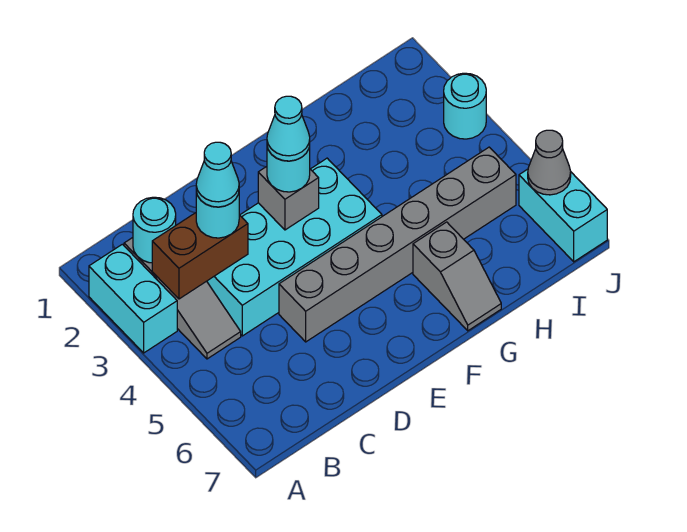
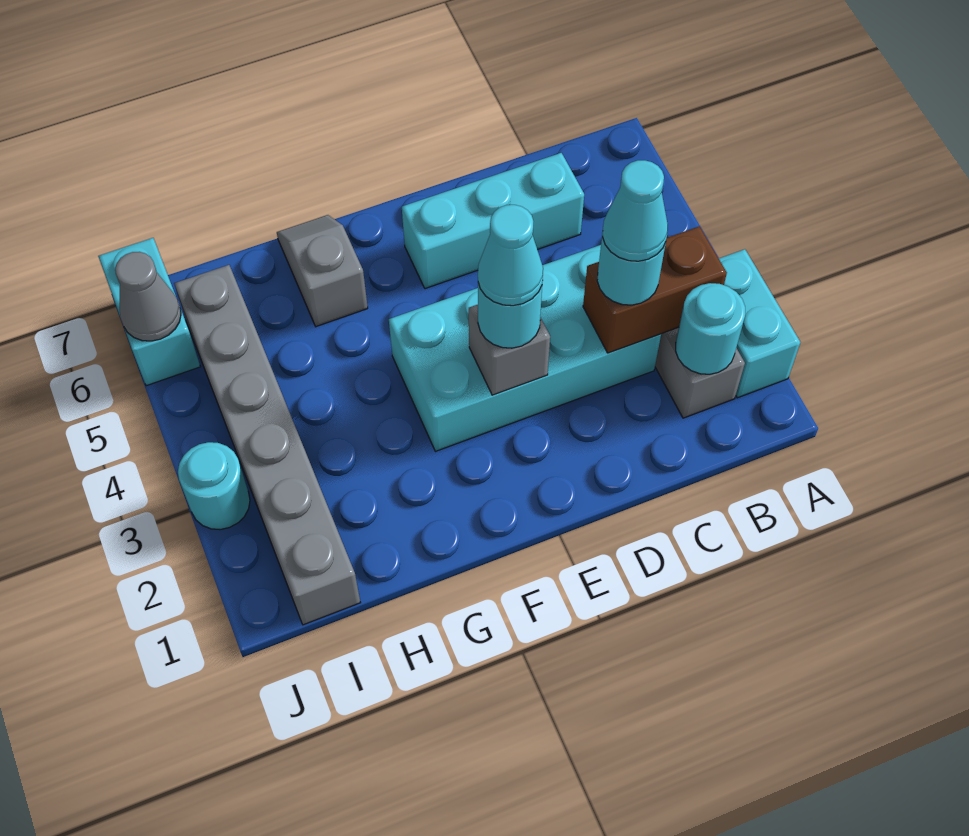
none -> cyan 1x3 brick [402,153,584,289]
grey 1x6 brick [279,147,516,342] -> grey 1x6 brick turned to [174,265,361,625]

